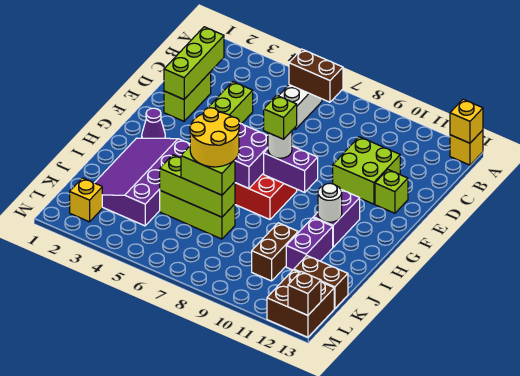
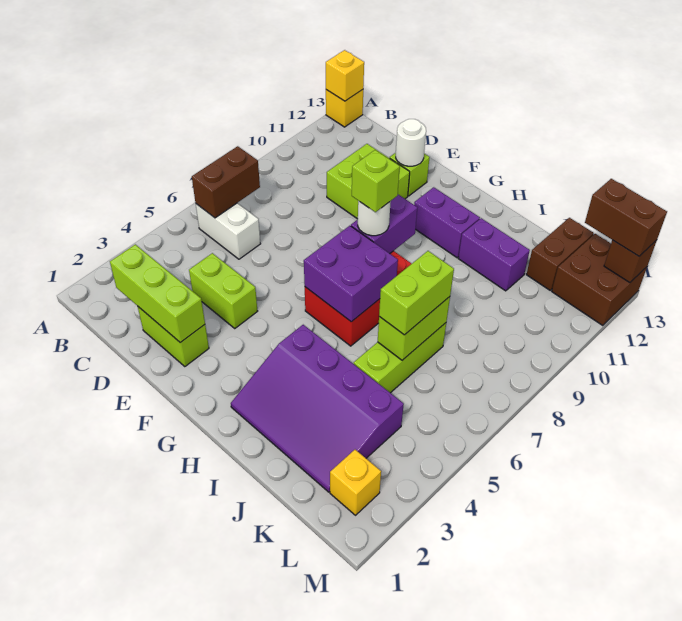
purple 1x1 cone [142,108,165,138] -> none
white 1x1 round brick [318,183,342,222] -> white 1x1 round brick moved to [396,119,426,166]
yellow 2x2 round brick [190,108,239,167] -> none
lime 1x3 brick [160,155,235,217] -> lime 1x2 brick [378,297,450,360]
brown 1x2 brick [252,223,298,281] -> brown 1x2 brick moved to [585,179,667,256]

